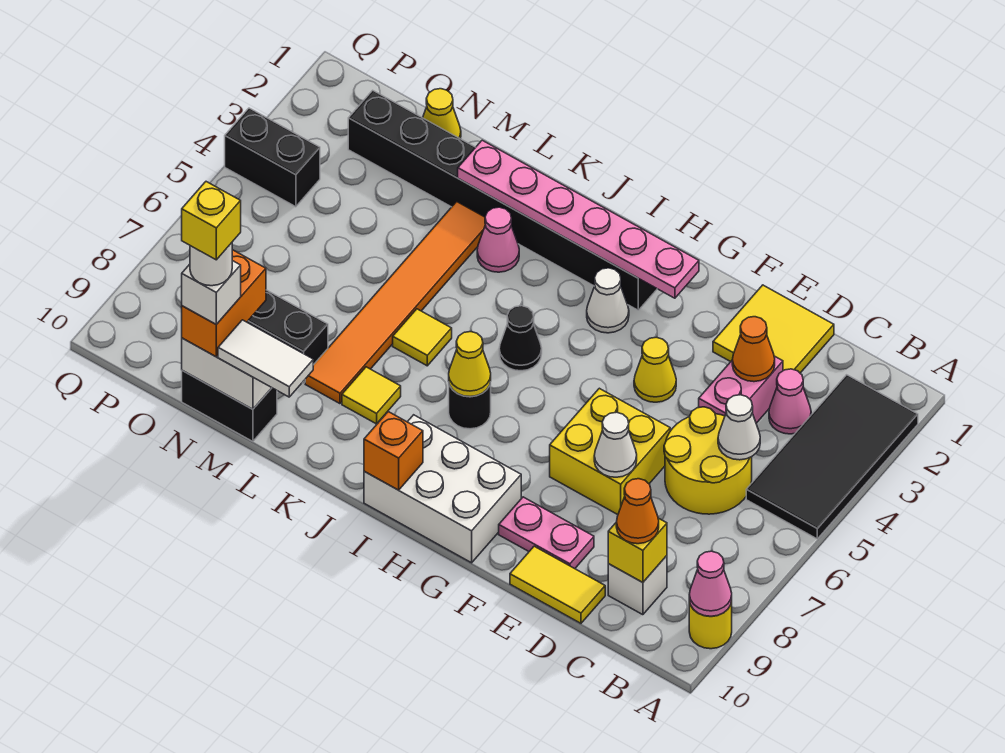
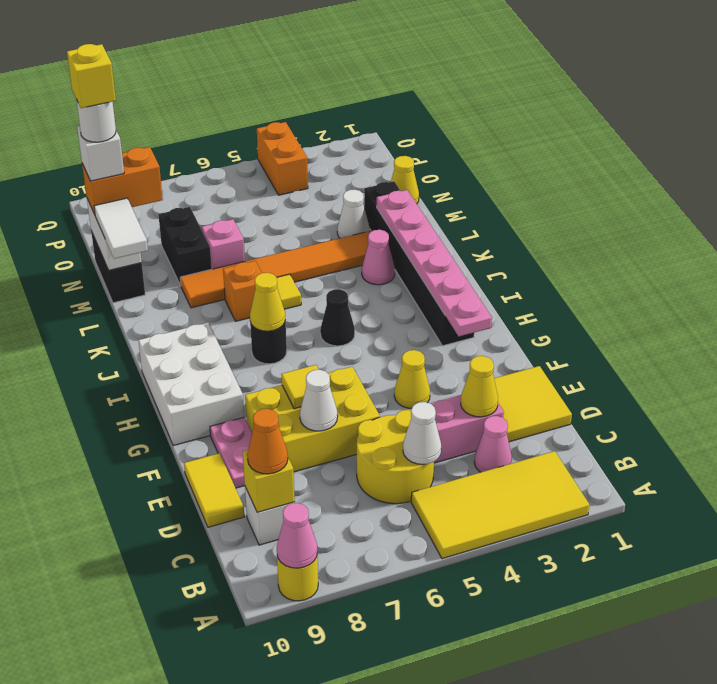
black 2x4 tile [746,375,918,539] -> yellow 2x4 tile [411,451,589,559]
orange 1x1 cone [732,317,775,382] -> yellow 1x1 cone [461,356,498,417]
yellow 2x2 brick [550,388,670,515] -> yellow 2x3 brick [245,367,380,472]
black 1x8 brick [348,90,657,310] -> black 1x6 brick [364,181,474,346]
white 1x1 cone [587,268,629,333] -> white 1x1 cone moved to [337,190,370,238]
orange 1x1 brick [364,412,423,490] -> orange 1x1 brick moved to [223,261,262,321]
yellow 1x1 tile [342,367,401,424] -> yellow 1x1 tile moved to [281,365,319,409]
none -> pink 1x1 brick [202,219,245,269]
black 1x2 brick [225,108,320,207] -> orange 1x2 brick [257,122,308,195]

